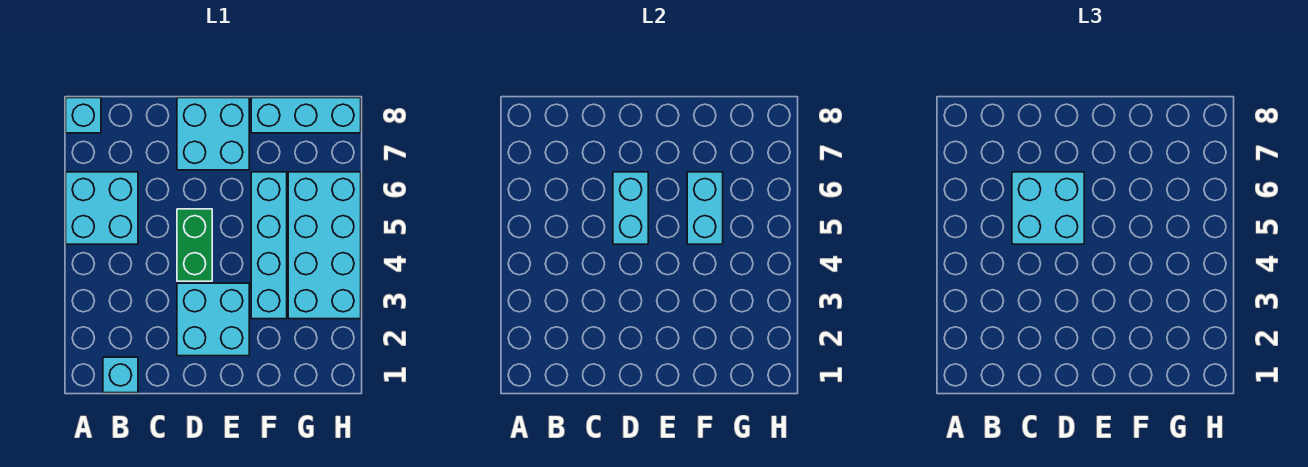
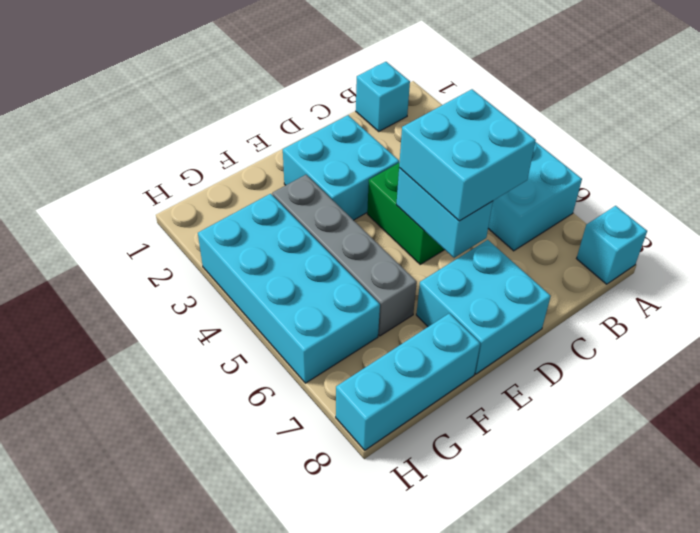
cyan 1x4 brick [251,172,287,319] -> grey 1x4 brick [272,175,417,336]
cyan 1x2 brick [687,172,723,244] -> none

